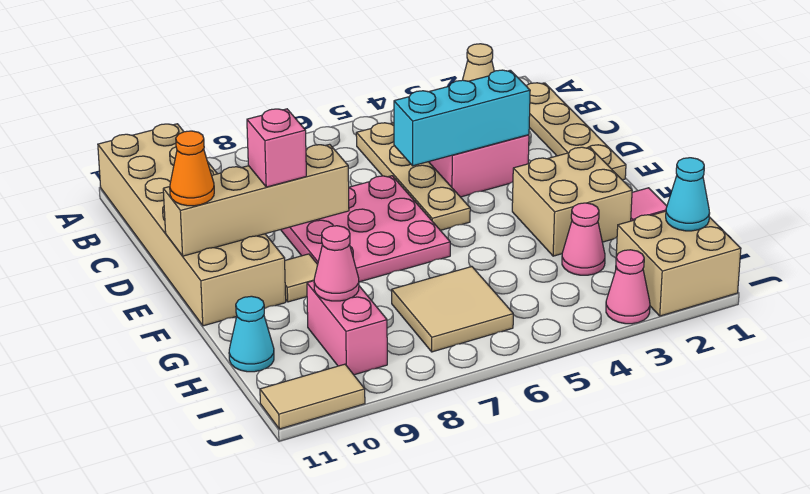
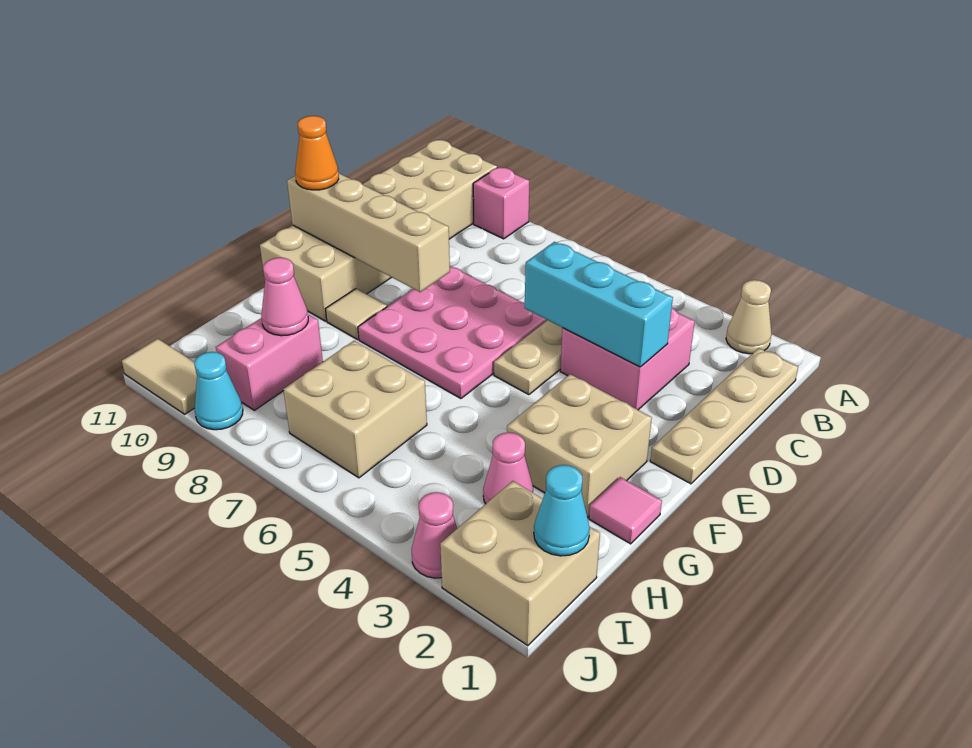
pink 1x1 brick [247,109,306,187] -> pink 1x1 brick moved to [473,167,529,239]
tan 2x2 tile [392,267,513,352] -> tan 2x2 brick [283,341,427,478]
cyan 1x1 cone [229,296,274,372] -> cyan 1x1 cone moved to [194,352,243,430]

